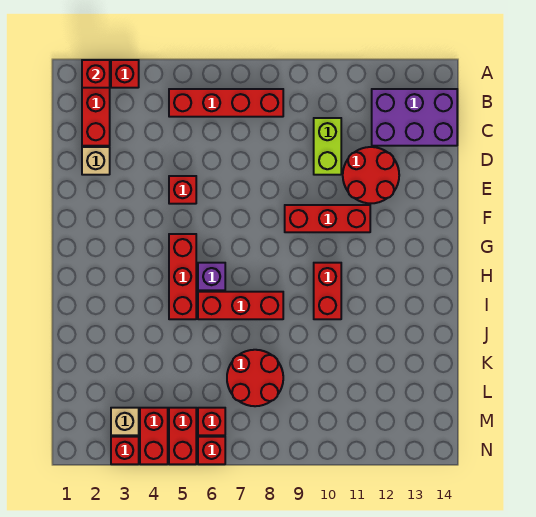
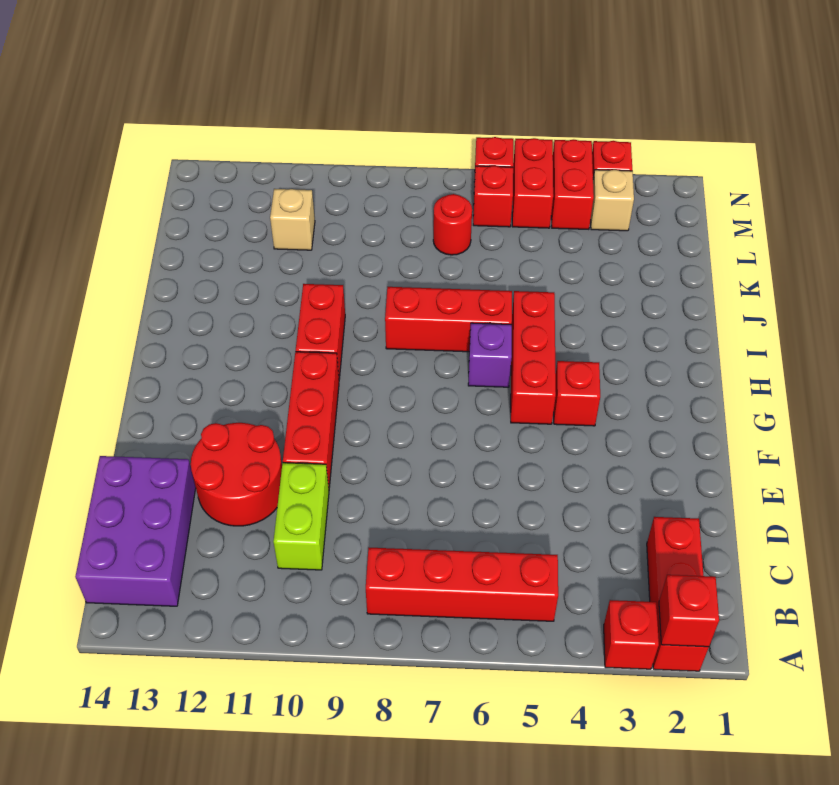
purple 2x3 brick [372,89,457,146] -> purple 2x3 brick turned to [75,456,196,606]
tan 1x1 brick [82,147,110,175] -> tan 1x1 brick moved to [270,189,315,250]
red 1x1 brick [169,176,196,204] -> red 1x1 brick moved to [554,361,600,426]
red 1x3 brick [285,205,370,232] -> red 1x3 brick turned to [283,352,339,487]
red 2x2 round brick [227,350,283,406] -> red 1x1 round brick [433,194,472,255]

